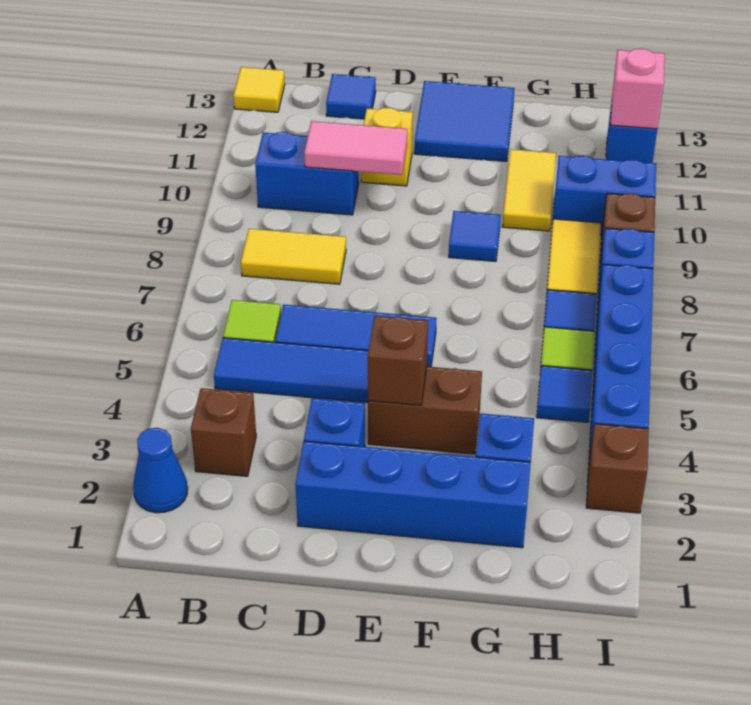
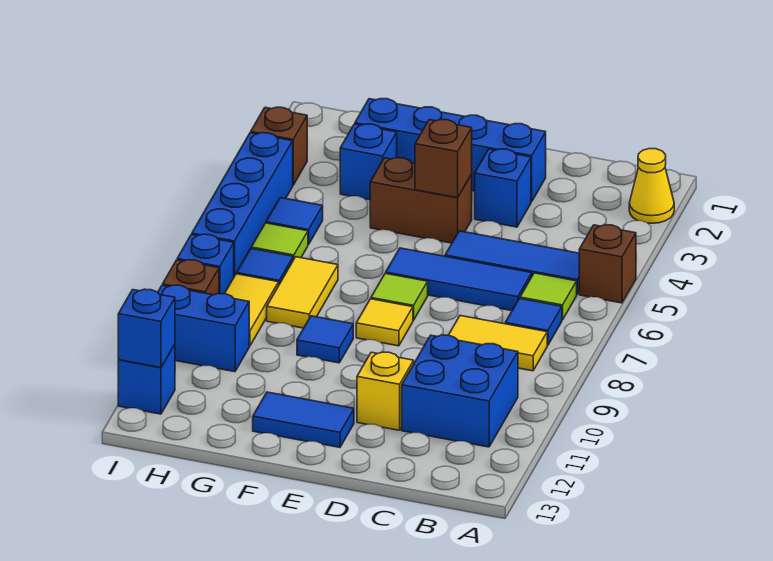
blue 1x1 cone [133,428,188,513] -> yellow 1x1 cone [629,149,674,223]
yellow 1x1 tile [233,67,285,112] -> yellow 1x1 tile moved to [356,299,413,346]
brown 1x1 brick [191,388,256,476] -> brown 1x1 brick moved to [579,225,636,303]
blue 1x2 brick [255,132,359,215] -> blue 2x2 brick [402,335,518,447]
pink 1x2 tile [304,121,408,175] -> none
blue 1x1 tile [326,74,376,119] -> blue 1x1 tile moved to [505,298,562,345]
none -> lime 1x1 tile [371,273,428,320]
blue 2x2 tile [414,81,515,162] -> blue 1x2 tile [253,392,354,447]
yellow 1x2 tile [502,149,556,231] -> yellow 1x2 tile moved to [267,257,338,328]
pink 1x1 brick [611,49,665,129] -> blue 1x1 brick [118,289,175,368]

